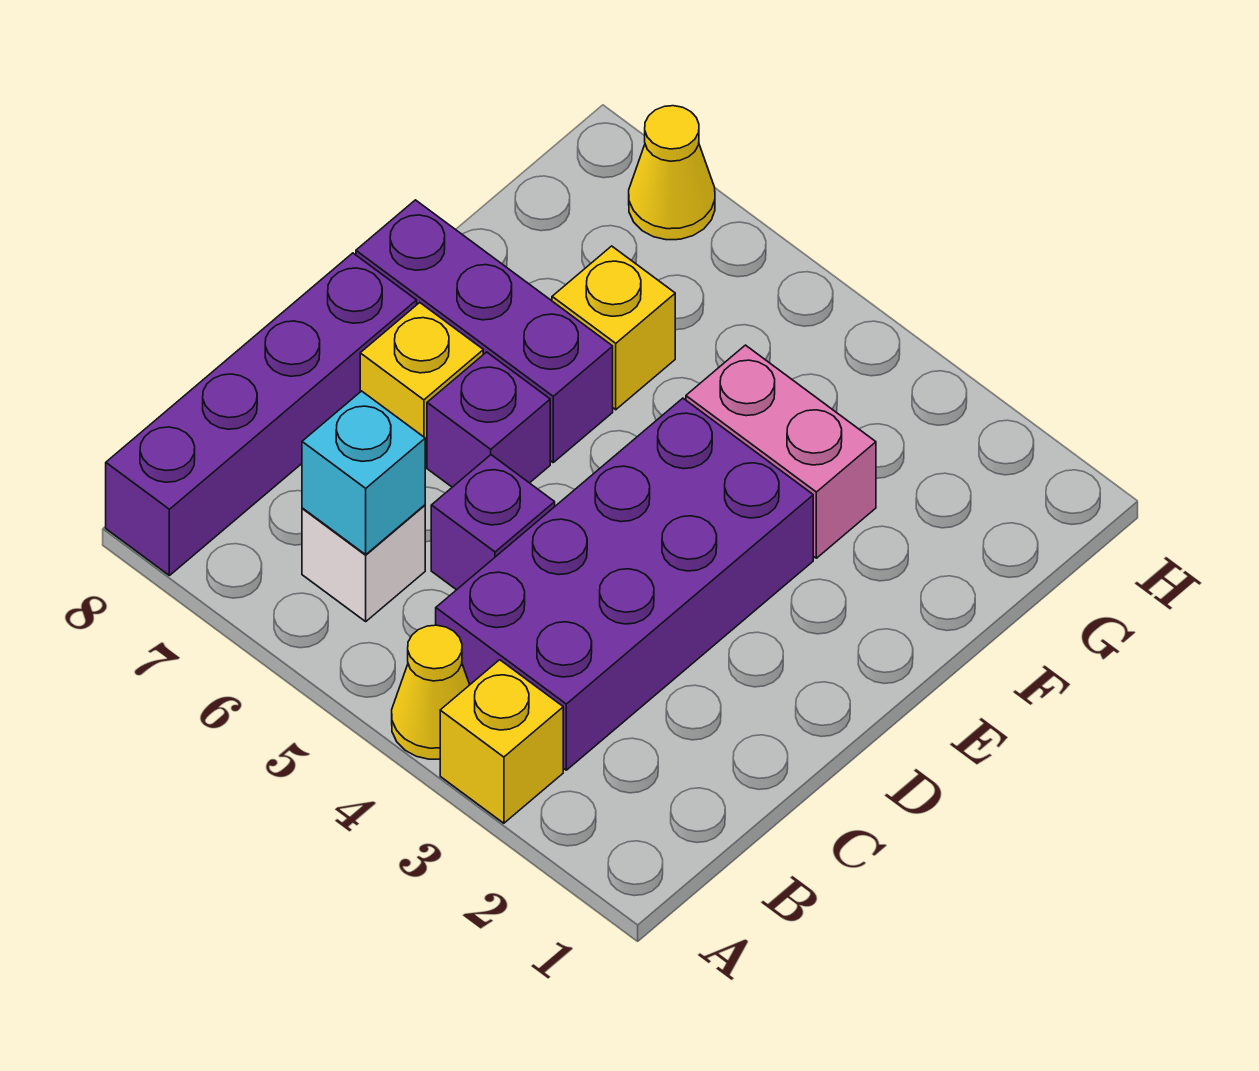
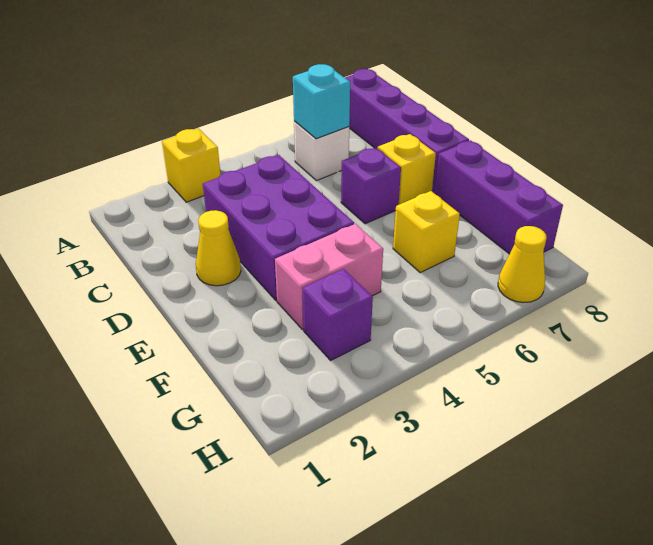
yellow 1x1 cone [392,625,470,759] -> yellow 1x1 cone moved to [196,210,241,286]
purple 2x4 brick [436,398,813,770] -> purple 2x3 brick [203,155,354,300]
purple 1x1 brick [431,455,555,590] -> purple 1x1 brick moved to [302,269,373,360]
purple 1x3 brick [356,200,613,462] -> purple 1x3 brick turned to [435,140,563,254]

